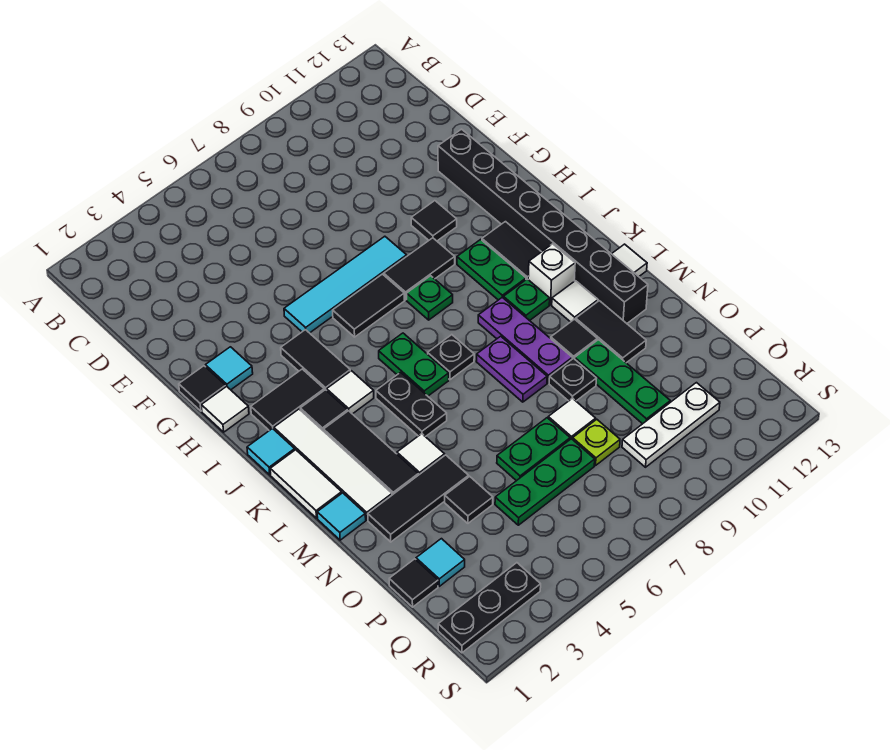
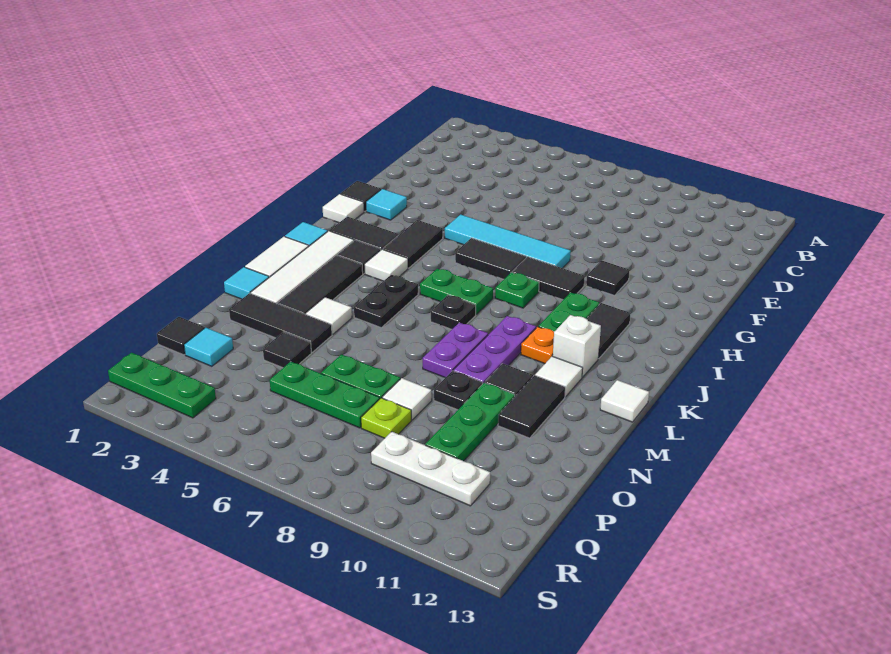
black 1x8 brick [438,129,648,323] -> none
green 1x2 plate [379,333,449,396] -> green 1x2 plate turned to [420,269,493,315]
green 1x1 plate [503,279,550,321] -> orange 1x1 plate [521,327,554,364]
black 1x3 plate [438,563,541,653] -> green 1x3 plate [108,353,216,418]

